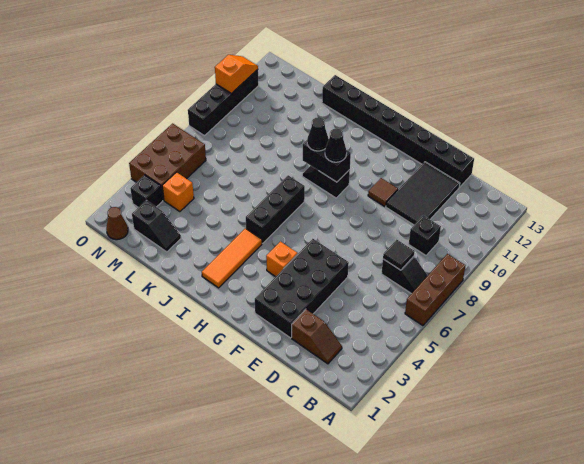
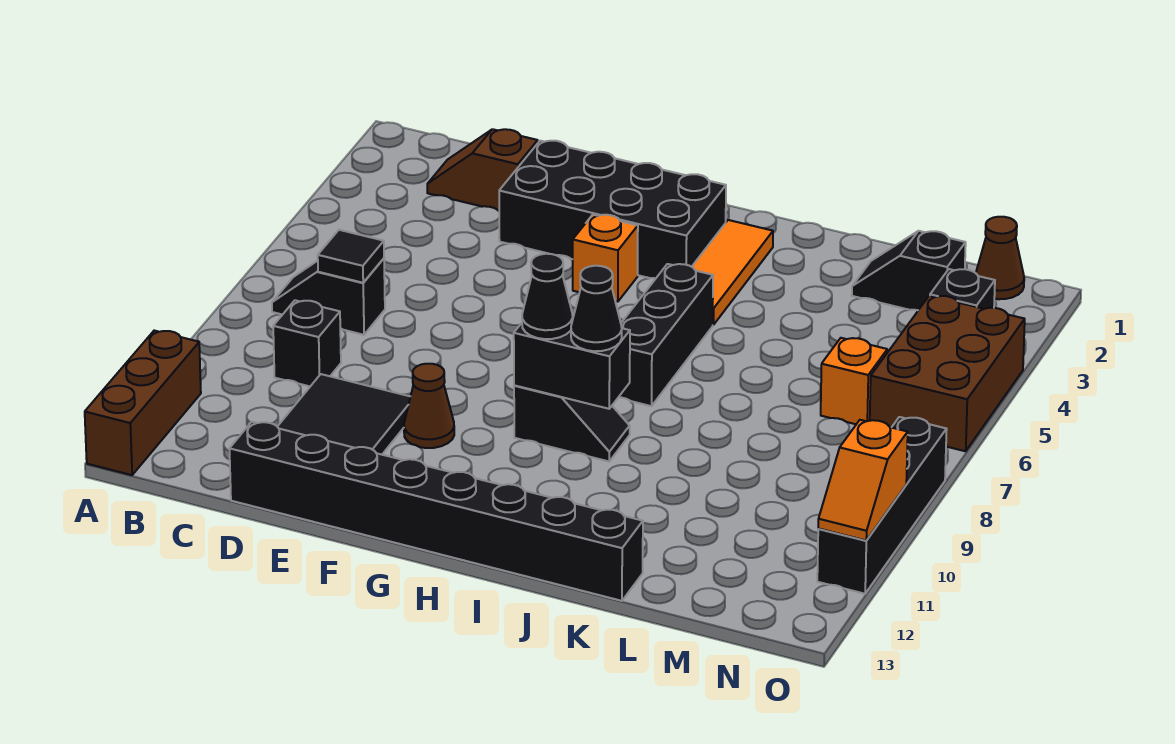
brown 1x3 brick [405,254,465,326] -> brown 1x3 brick moved to [85,331,201,475]
black 2x4 brick [255,239,349,338] -> black 2x4 brick turned to [499,141,726,278]
brown 1x1 tile [368,178,398,206] -> brown 1x1 cone [404,364,454,448]
orange 1x1 brick [162,172,194,212] -> orange 1x1 brick moved to [821,338,887,424]

